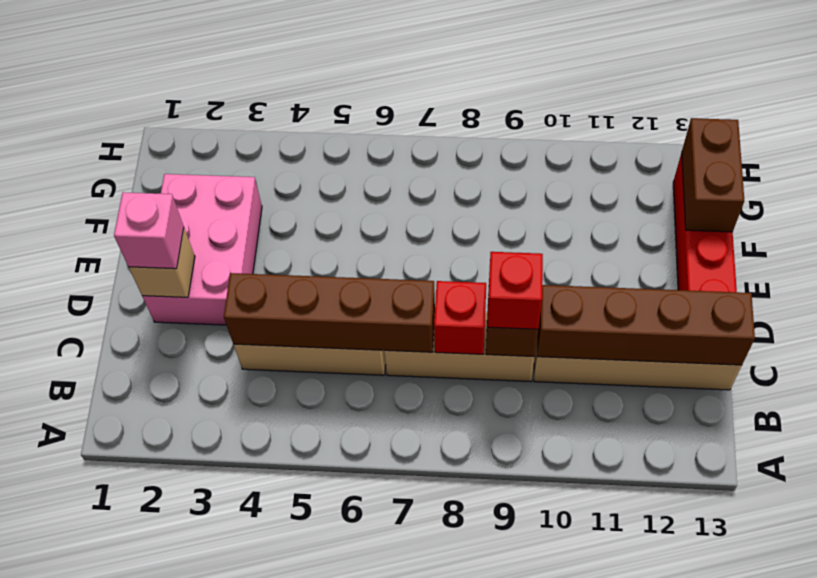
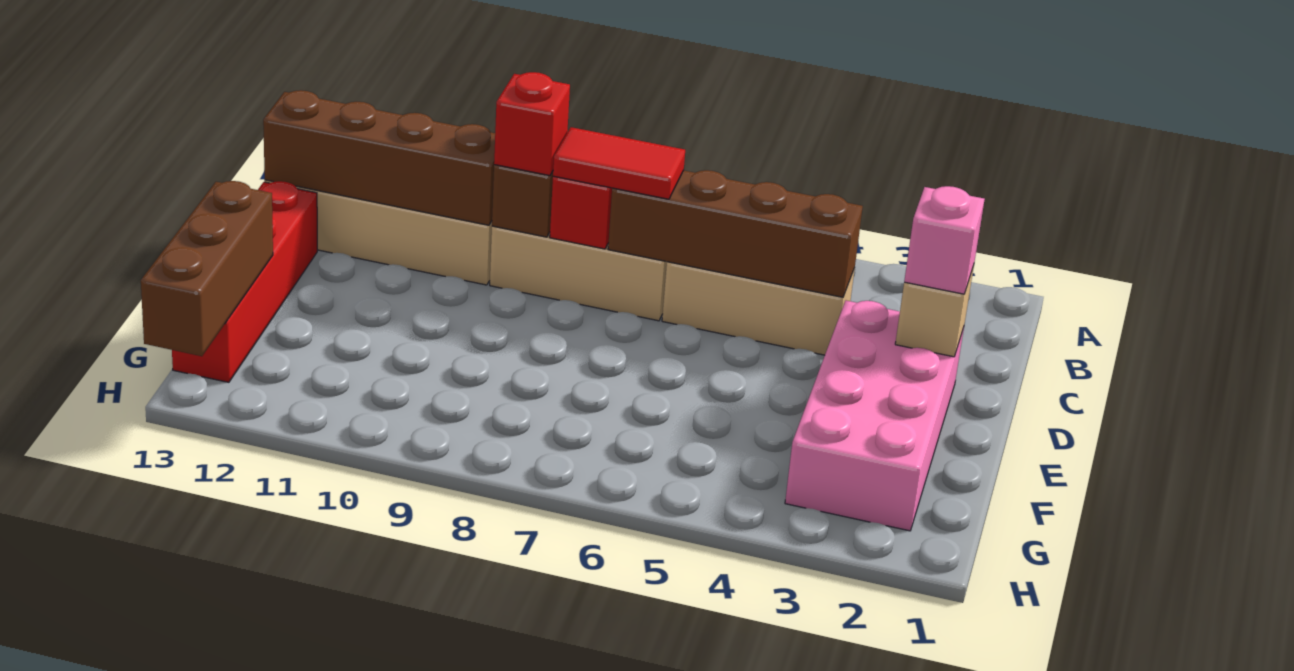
none -> red 1x2 tile [553,127,685,199]
pink 2x3 brick [142,174,262,325] -> pink 2x4 brick [785,301,964,531]
brown 1x2 brick [682,118,744,232] -> brown 1x3 brick [141,181,273,356]

